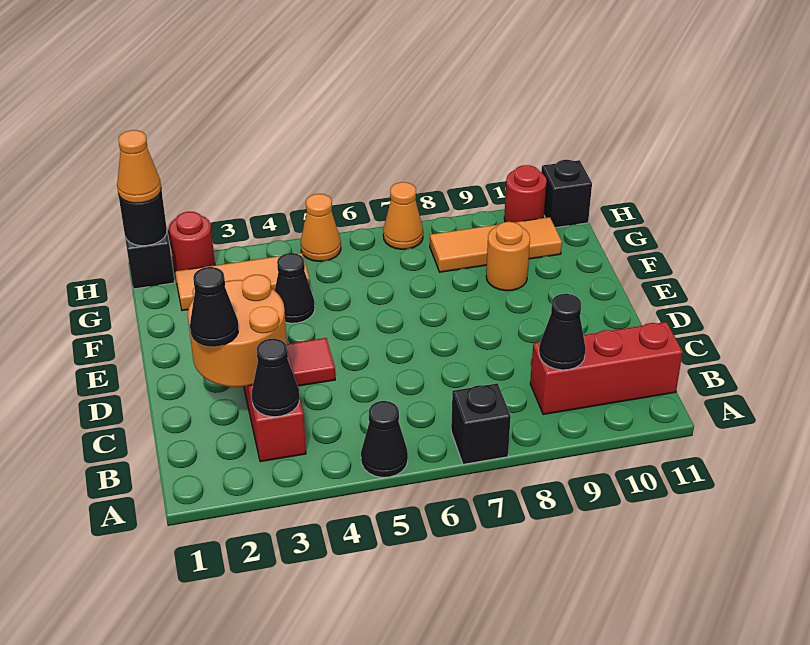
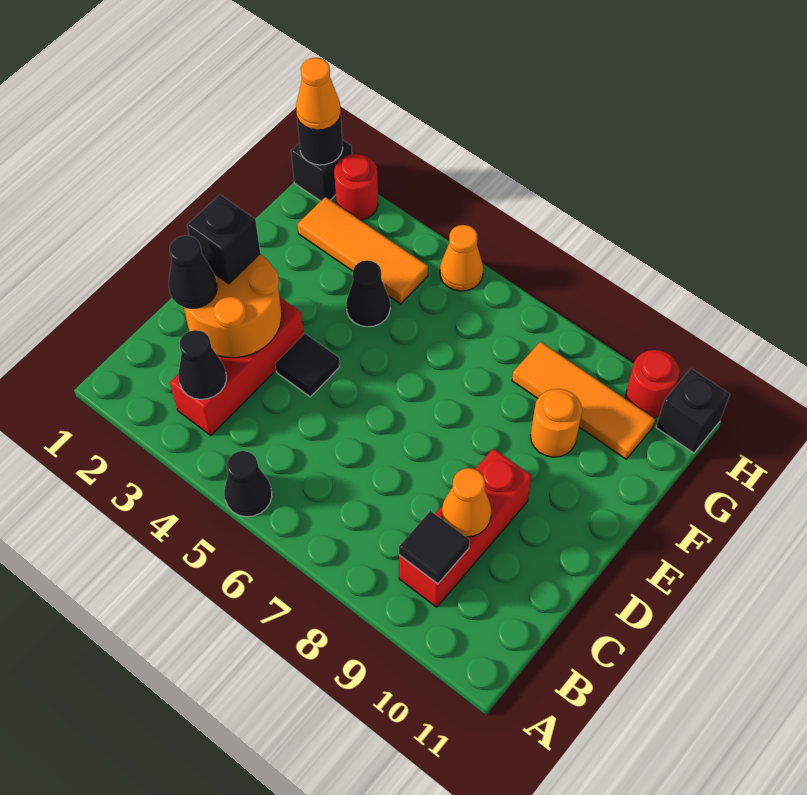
black 1x1 brick [451,383,511,464] -> black 1x1 brick moved to [187,195,260,284]
red 1x3 brick [530,322,683,415] -> red 1x3 brick turned to [399,448,532,607]
black 1x1 cone [539,294,586,370] -> black 1x1 tile [399,511,470,584]
red 1x1 tile [287,338,335,386] -> black 1x1 tile [275,334,340,397]
orange 1x1 cone [383,182,423,249] -> orange 1x1 cone moved to [442,468,491,537]

